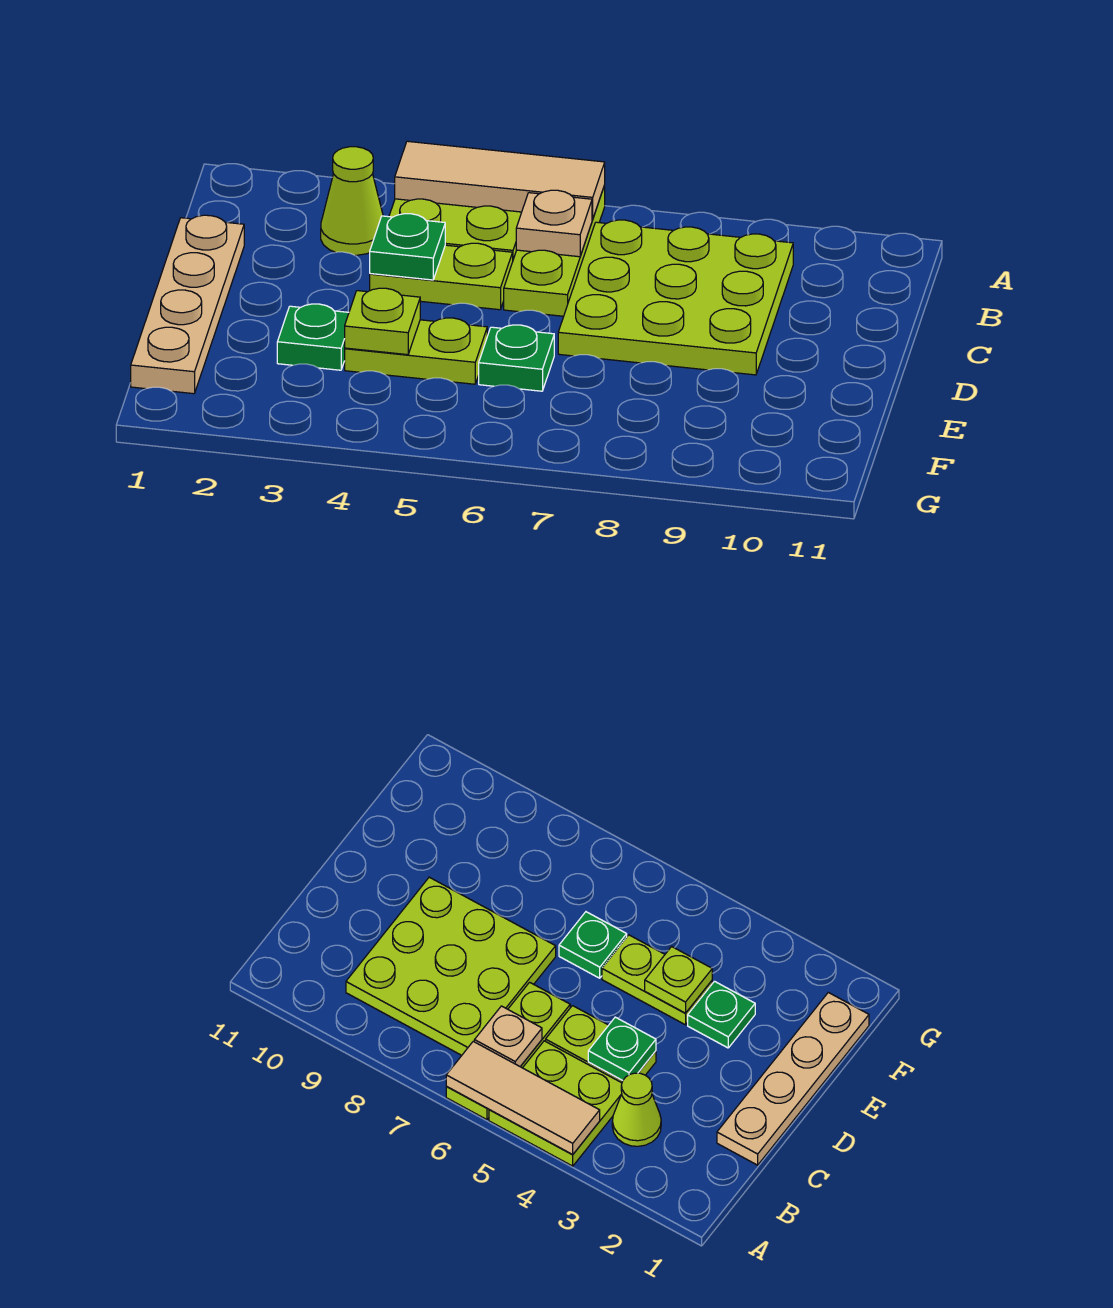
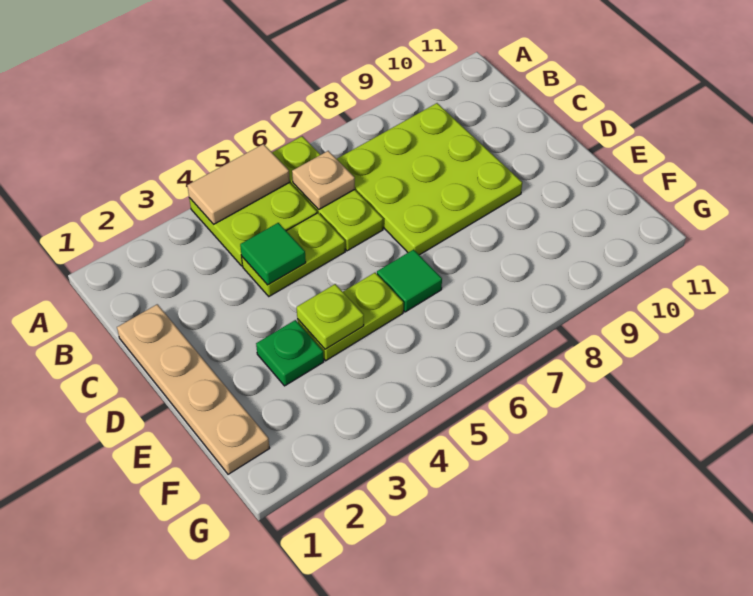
tan 1x3 tile [395,141,605,219] -> tan 1x2 tile [187,144,290,224]
lime 1x1 cone [321,147,383,255] -> none
green 1x1 plate [370,214,445,280] -> green 1x1 tile [240,223,306,285]
green 1x1 plate [479,325,554,391] -> green 1x1 tile [377,250,442,312]

